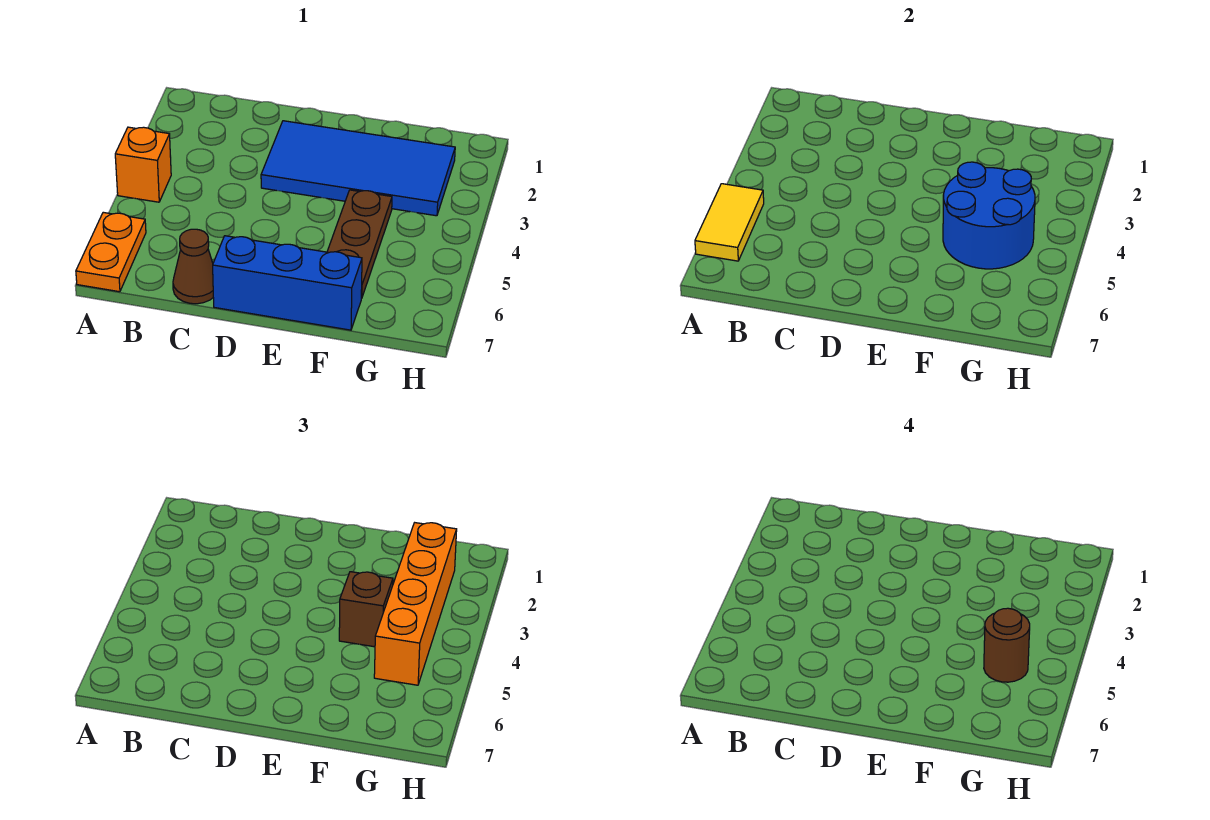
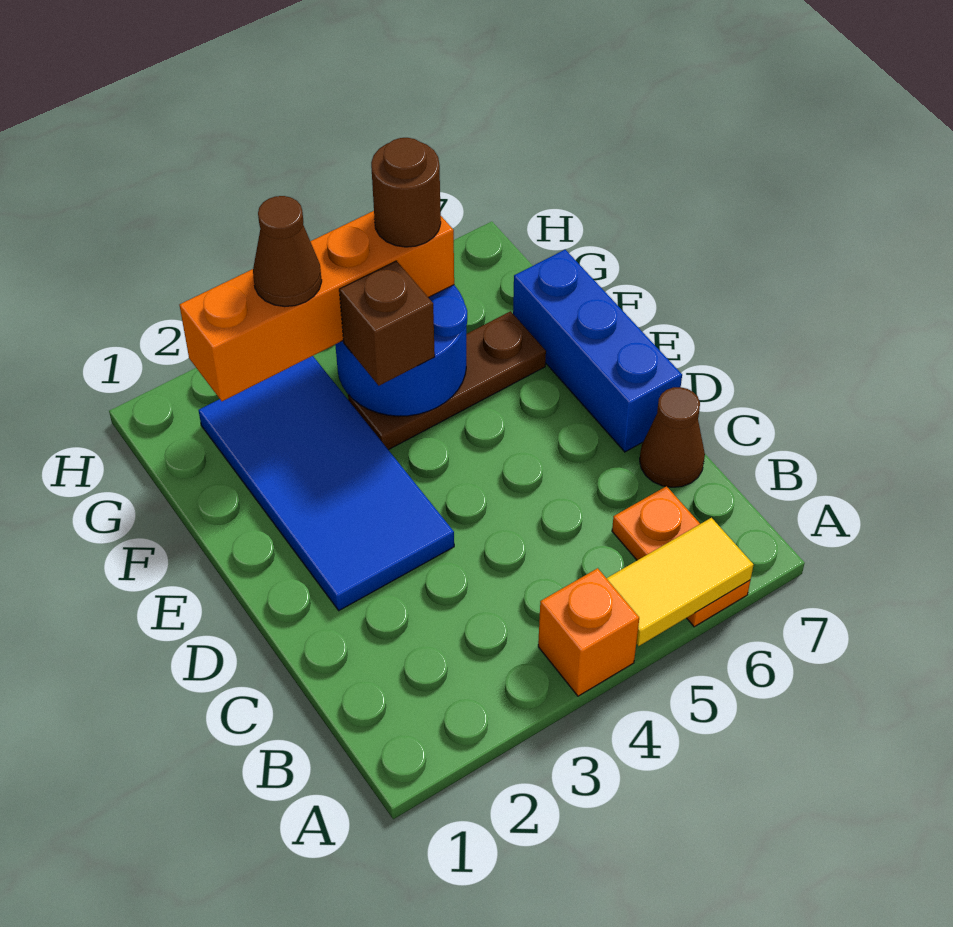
orange 1x2 plate [76,212,146,292] -> orange 1x2 plate turned to [612,486,750,627]
none -> brown 1x1 cone [253,196,322,307]

